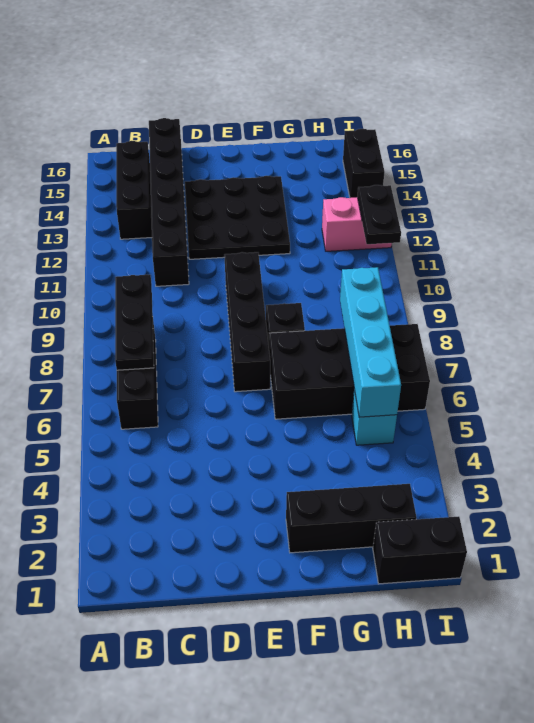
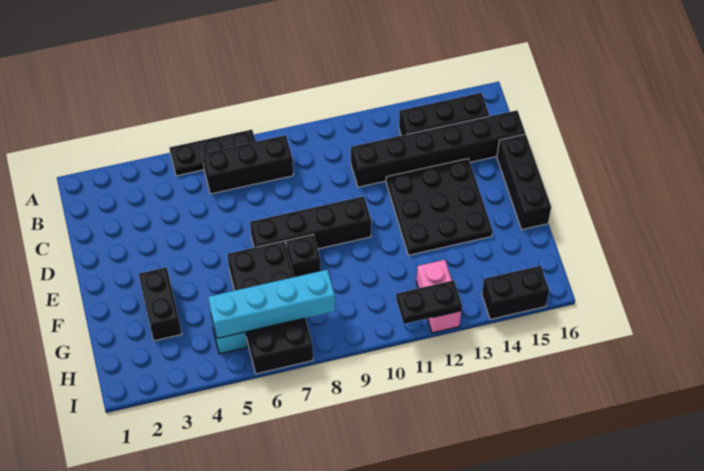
black 1x3 plate [115,275,154,370] -> black 1x3 plate moved to [170,130,255,176]
black 1x3 brick [286,484,416,553] -> black 1x3 brick moved to [497,134,551,230]
black 1x2 brick [373,516,467,584] -> black 1x2 brick moved to [139,267,182,341]

